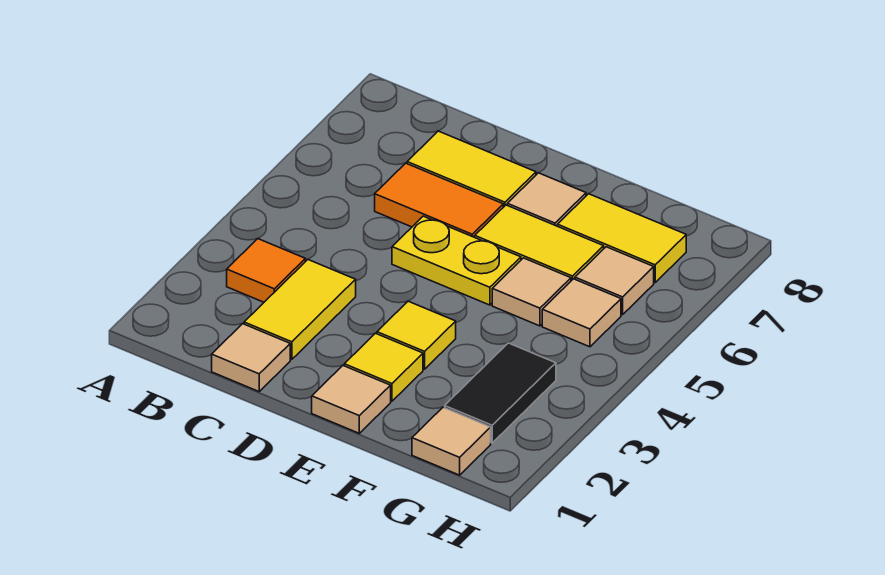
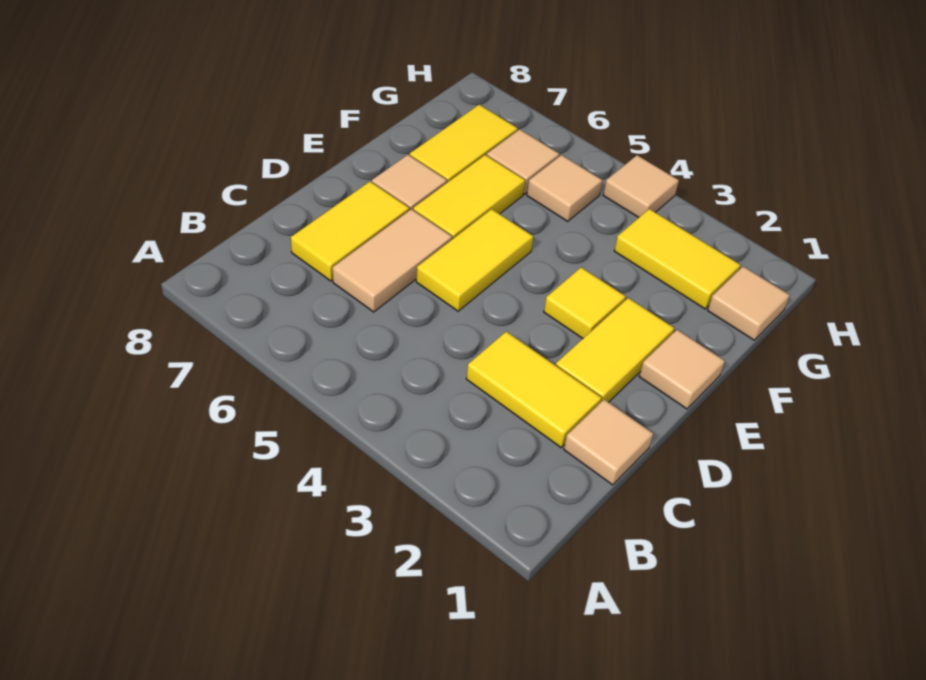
orange 1x1 tile [227,239,305,302] -> none
orange 1x2 tile [375,163,503,237] -> tan 1x2 tile [333,209,452,312]
yellow 1x2 plate [392,216,521,305] -> yellow 1x2 tile [416,209,533,311]
yellow 1x1 tile [344,333,423,401] -> yellow 1x2 tile [556,298,674,402]
tan 1x1 tile [492,258,571,326] -> tan 1x1 tile moved to [603,155,679,217]
black 1x2 tile [445,343,556,443] -> yellow 1x2 tile [614,209,741,309]

